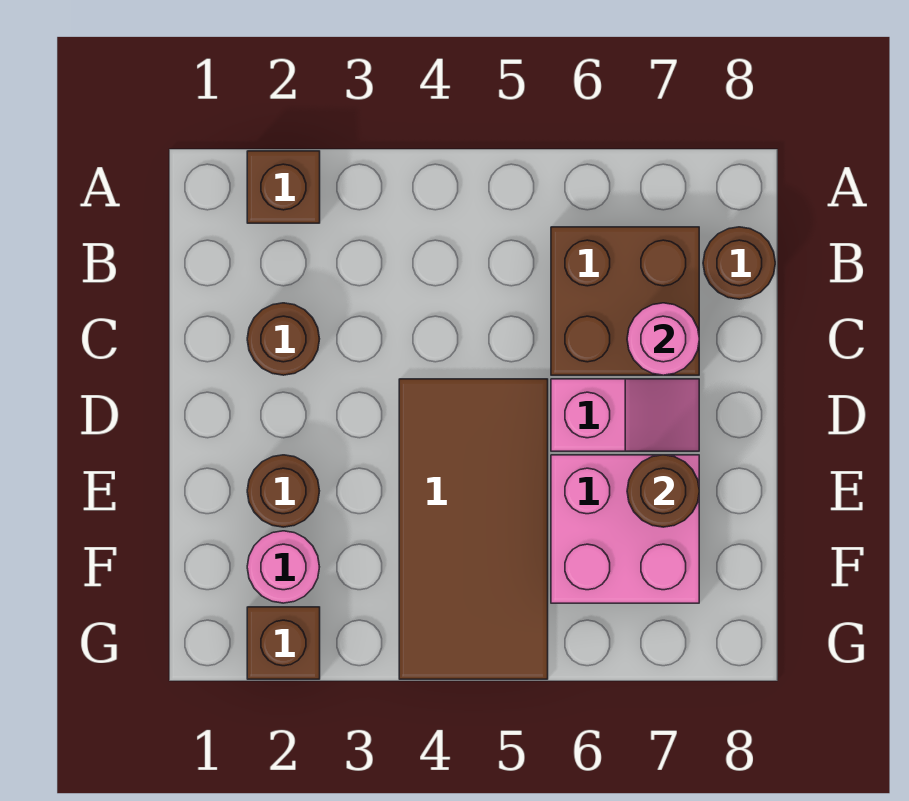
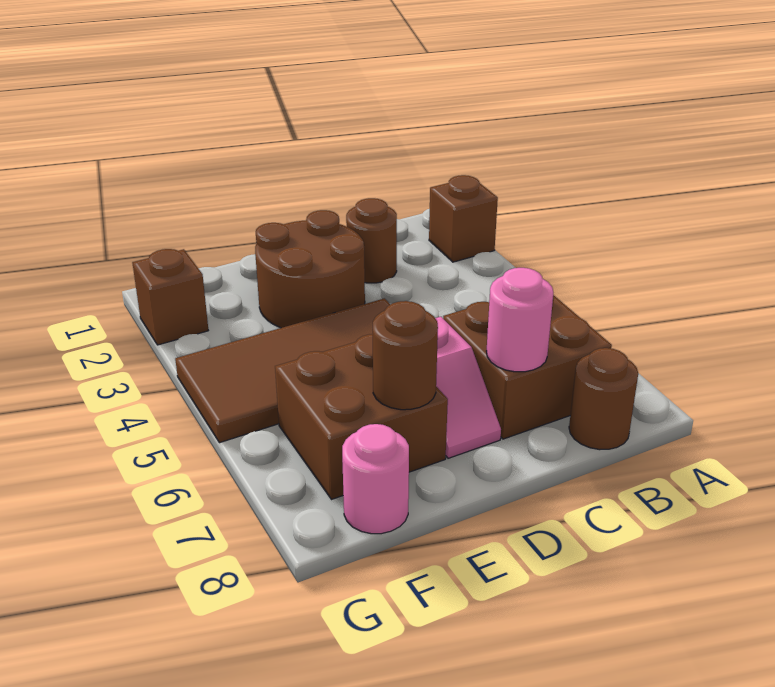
brown 1x1 round brick [247,455,319,527] -> brown 2x2 round brick [255,210,365,328]
pink 2x2 brick [551,455,699,603] -> brown 2x2 brick [275,334,448,500]
pink 1x1 round brick [247,531,319,603] -> pink 1x1 round brick moved to [342,424,409,534]

